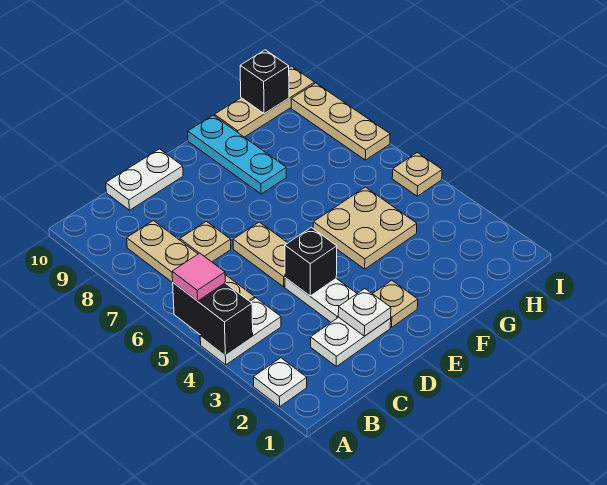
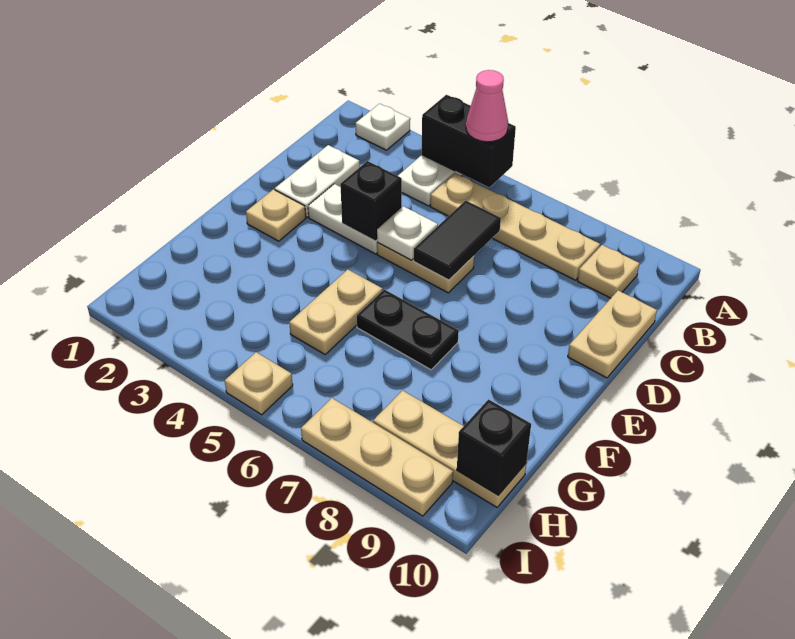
pink 1x1 tile [172,253,225,301] -> pink 1x1 cone [466,70,508,142]
none -> black 1x2 tile [414,200,501,280]
tan 1x1 plate [180,221,231,262] -> tan 1x1 plate moved to [578,245,639,298]
white 1x2 plate [106,149,183,210] -> tan 1x2 plate [568,290,657,378]
white 1x1 plate [338,289,391,336] -> white 1x1 plate moved to [377,206,438,260]
tan 2x2 plate [313,187,417,269] -> tan 1x2 plate [289,269,382,354]
none -> black 1x2 plate [357,289,459,370]
cyan 1x3 plate [188,115,287,194] -> none
tan 1x3 plate [215,66,315,137] -> tan 1x3 plate turned to [373,390,526,507]

